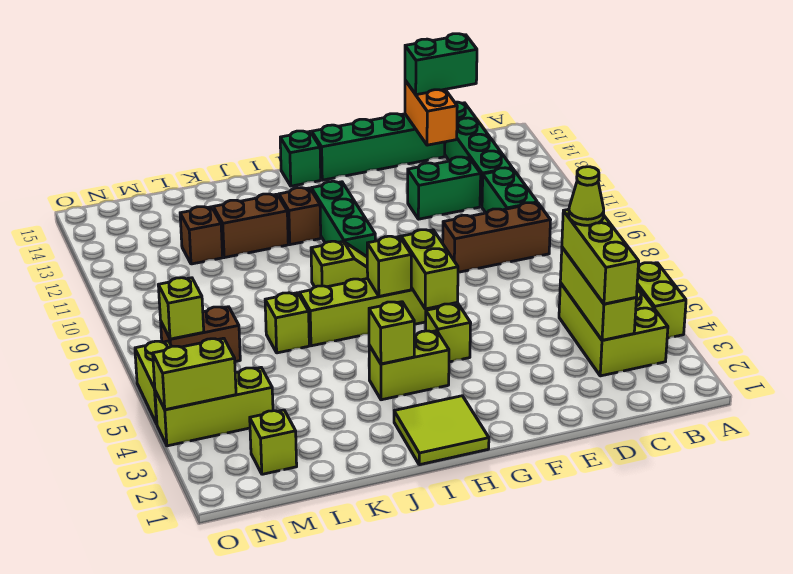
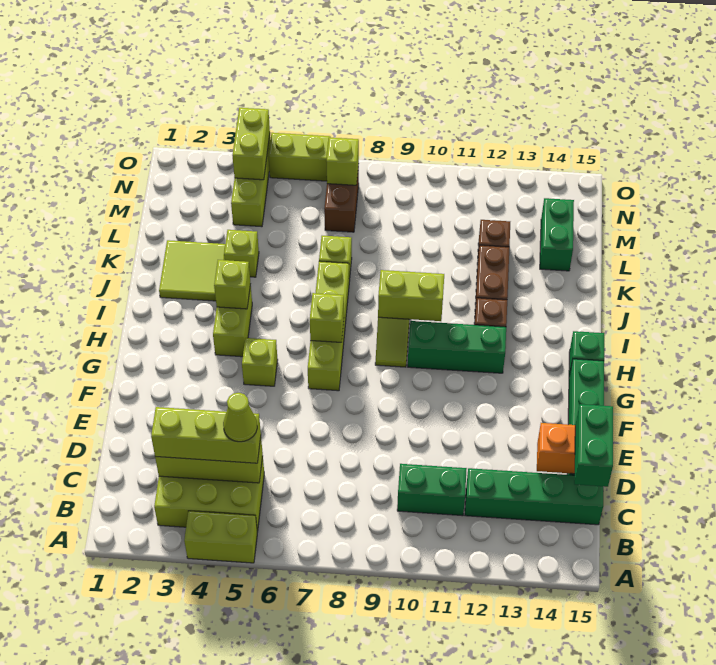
brown 1x3 brick [443,203,550,272] -> none
green 1x2 brick [408,157,481,219] -> green 1x2 brick moved to [540,198,574,271]
lime 1x2 brick [401,230,458,309] -> lime 1x2 brick moved to [378,270,444,321]
lime 2x2 tile [394,396,489,465] -> lime 2x2 tile moved to [159,240,225,301]
lime 1x1 brick [250,410,297,474] -> lime 1x1 brick moved to [224,230,259,277]

